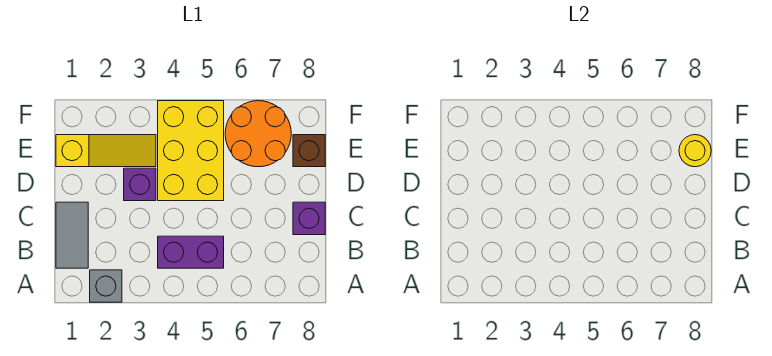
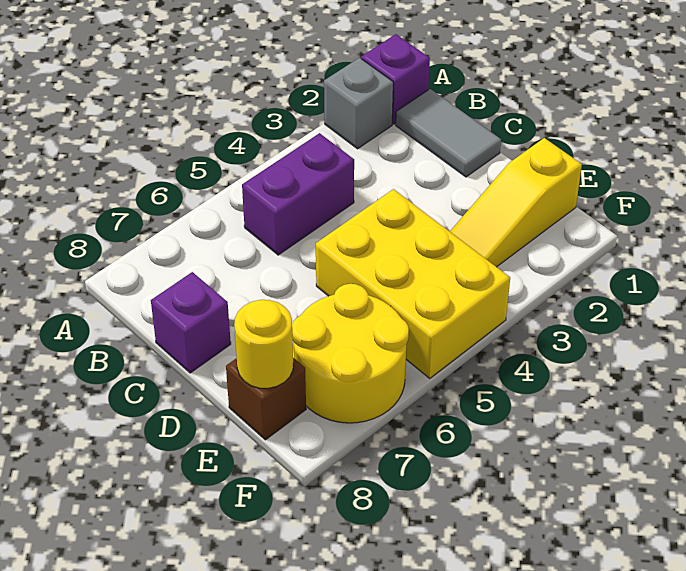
purple 1x1 brick [124,168,156,201] -> purple 1x1 brick moved to [361,34,430,124]
orange 2x2 round brick [225,101,291,167] -> yellow 2x2 round brick [292,284,409,423]

